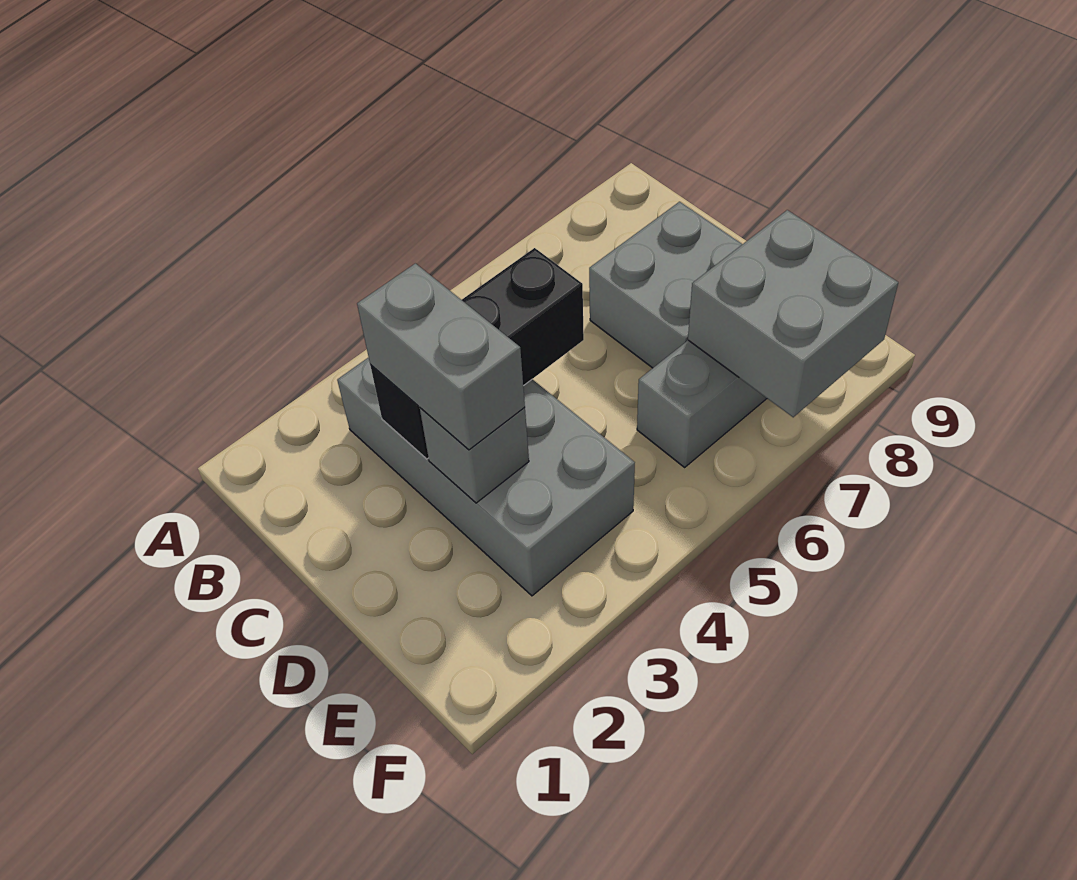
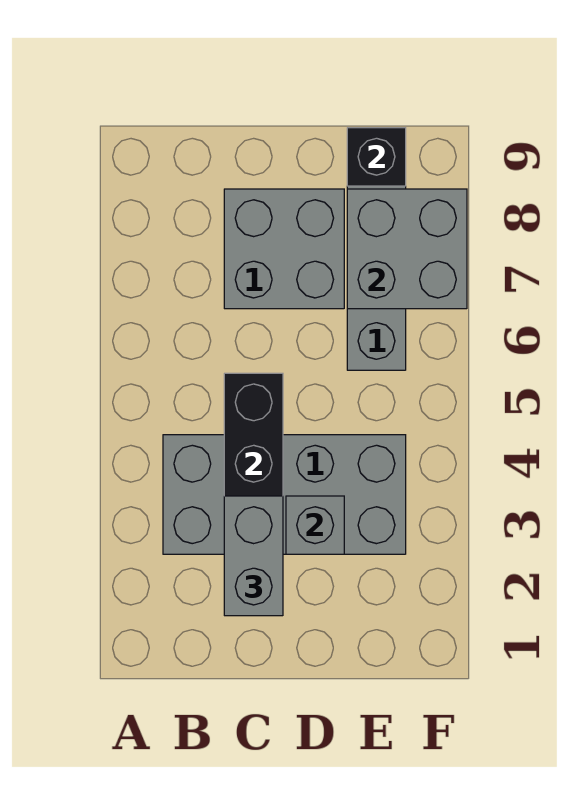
grey 1x2 brick [357,263,525,450] -> grey 1x2 brick turned to [224,496,283,616]
none -> black 1x1 brick [347,128,406,186]

